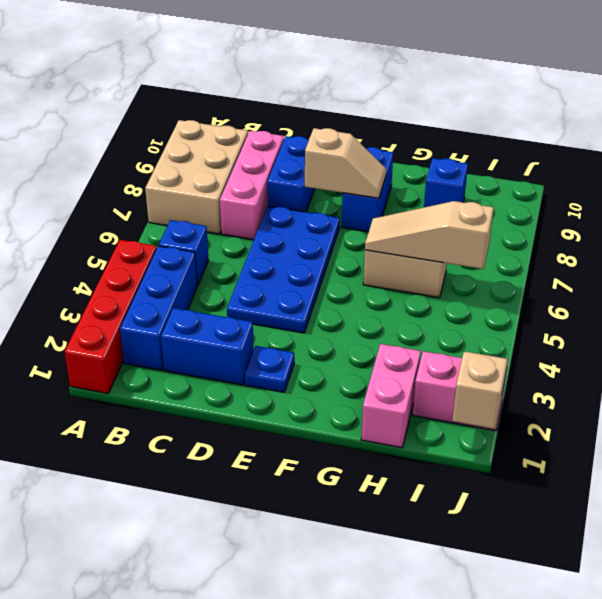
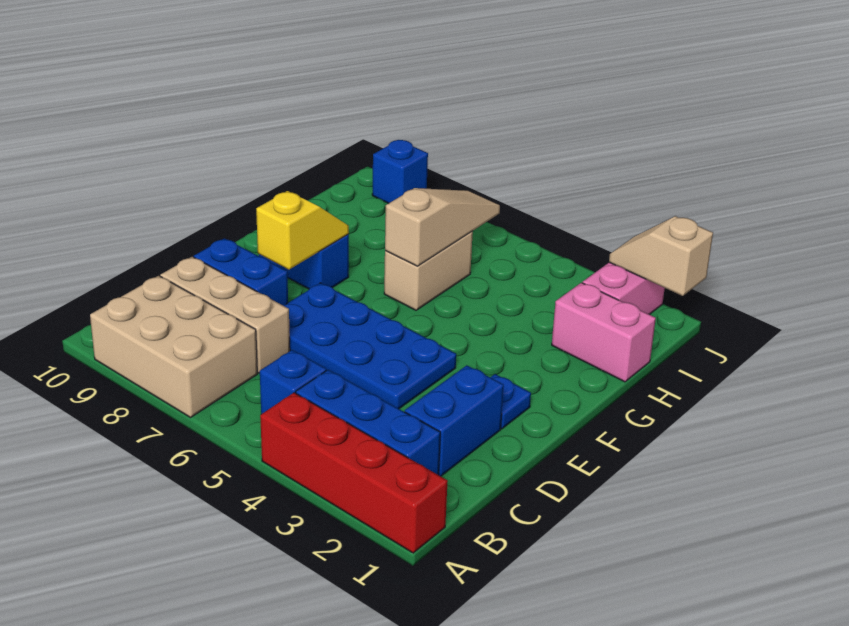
pink 1x3 brick [220,131,284,240] -> tan 1x3 brick [160,257,290,373]
tan 1x2 slope [305,128,386,198] -> yellow 1x2 slope [256,191,349,270]
tan 1x3 slope [365,201,494,269] -> tan 1x3 slope turned to [385,188,500,266]
blue 1x1 brick [424,158,468,207] -> blue 1x1 brick moved to [372,140,428,203]

